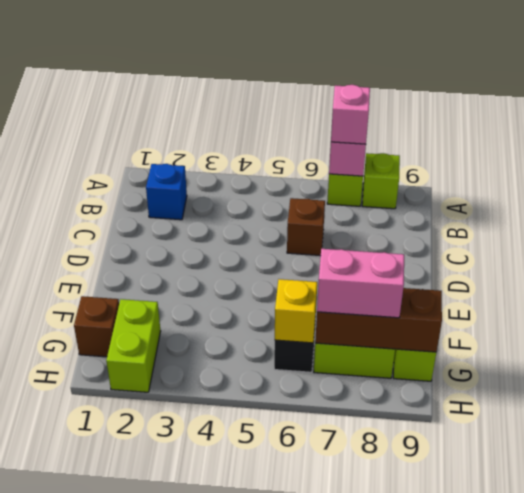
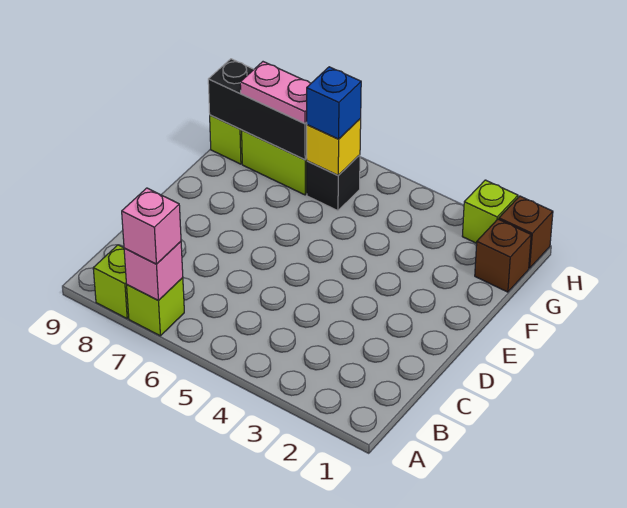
blue 1x1 brick [146,164,187,220] -> blue 1x1 brick moved to [306,67,361,139]
brown 1x1 brick [287,198,325,256] -> brown 1x1 brick moved to [499,196,553,268]
lime 1x2 brick [106,299,161,392] -> lime 1x1 brick [462,180,518,243]
brown 1x3 brick [315,288,442,352] -> black 1x3 brick [208,59,307,160]
pink 1x2 brick [317,249,404,318] -> pink 1x2 plate [240,62,311,124]

